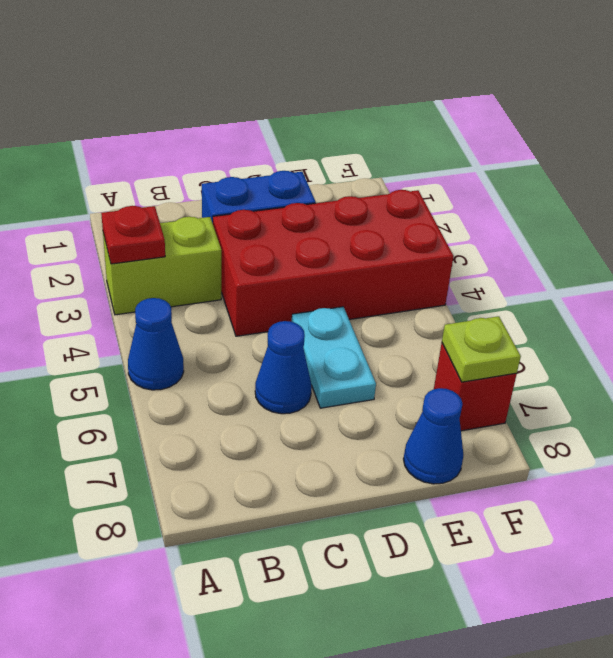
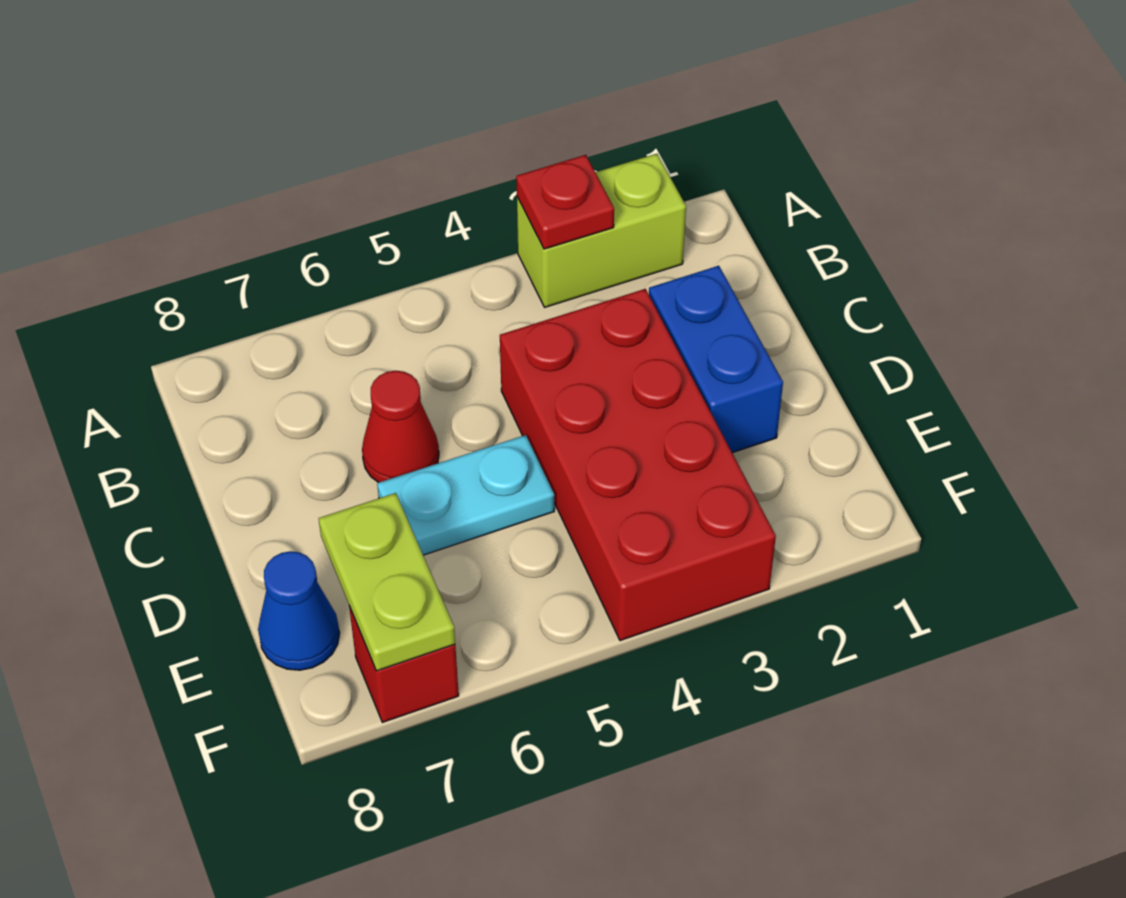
lime 1x2 brick [103,217,221,315] -> lime 1x2 brick turned to [517,154,686,307]
blue 1x1 cone [128,298,184,390] -> none
blue 1x1 cone [255,321,312,414] -> red 1x1 cone [362,371,439,483]
lime 1x1 plate [442,316,521,382] -> lime 1x2 plate [319,493,455,671]

